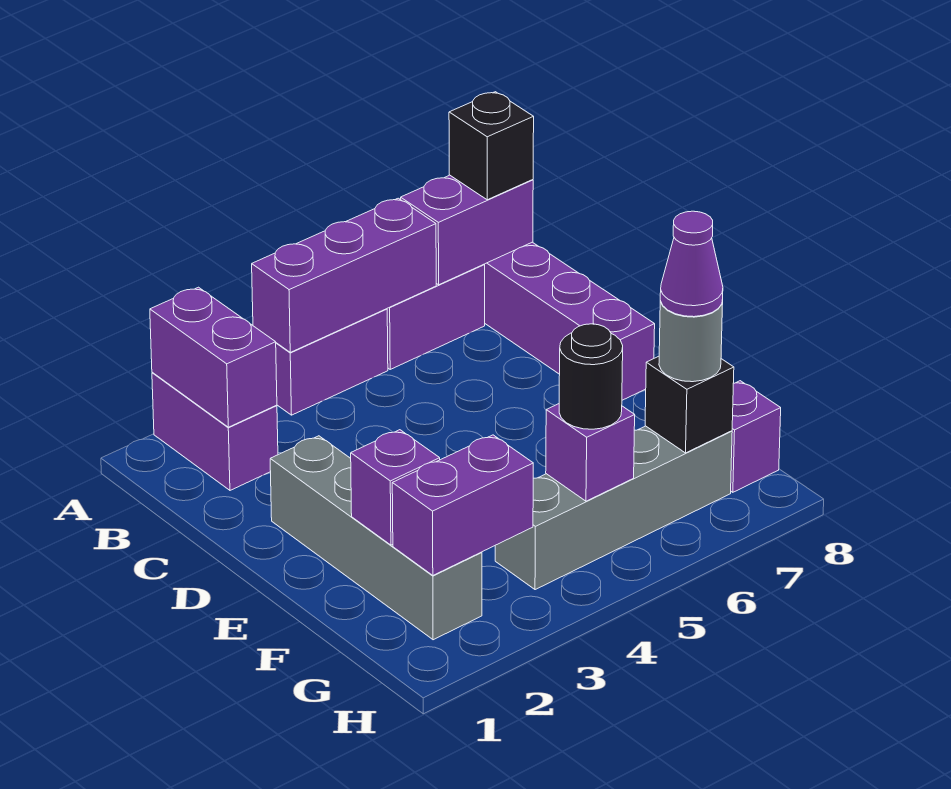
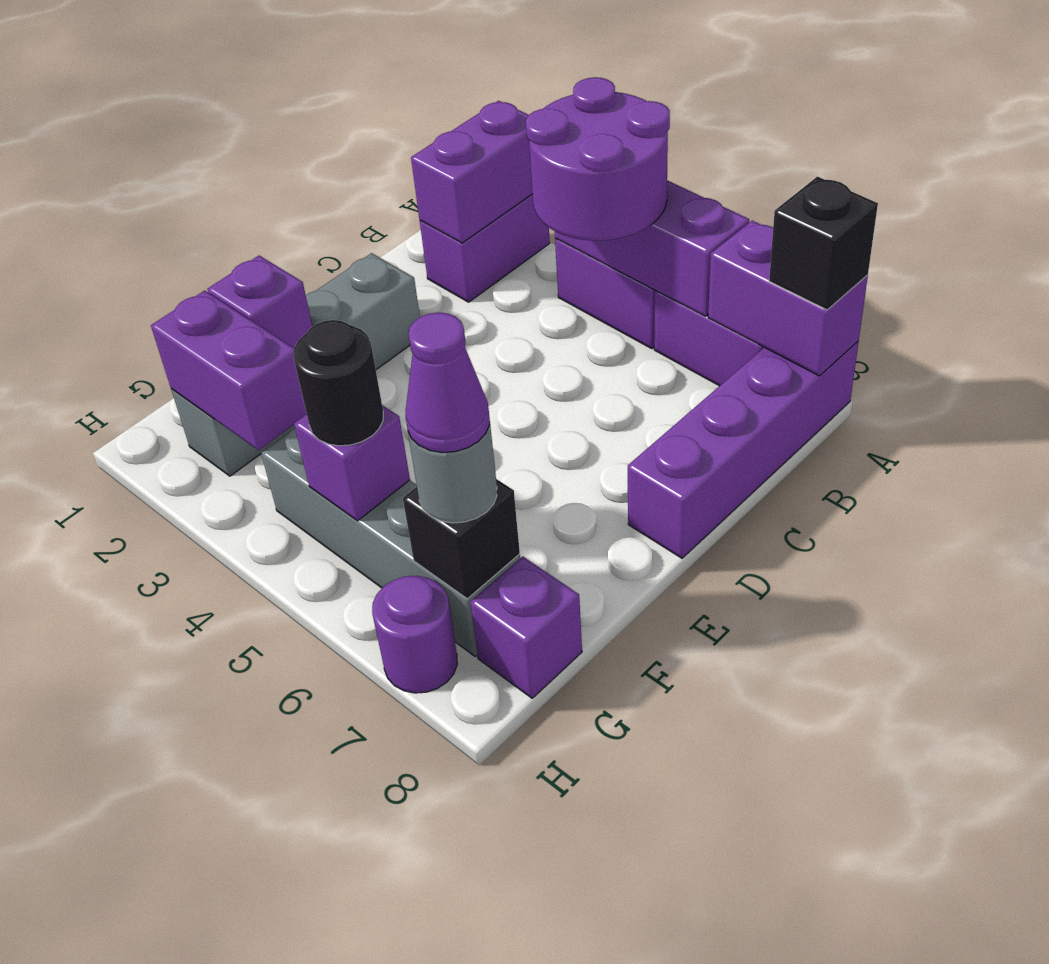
none -> purple 2x2 round brick [526,77,670,241]
none -> purple 1x1 round brick [372,576,457,693]

